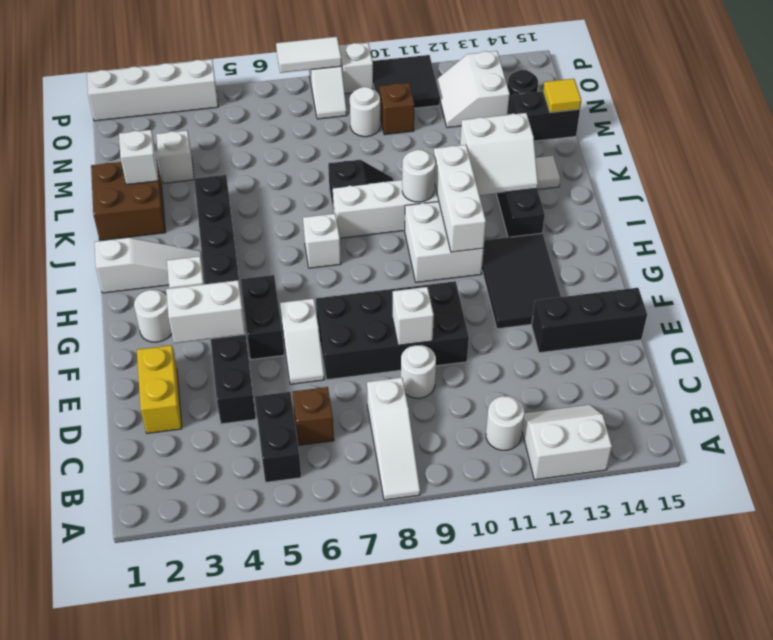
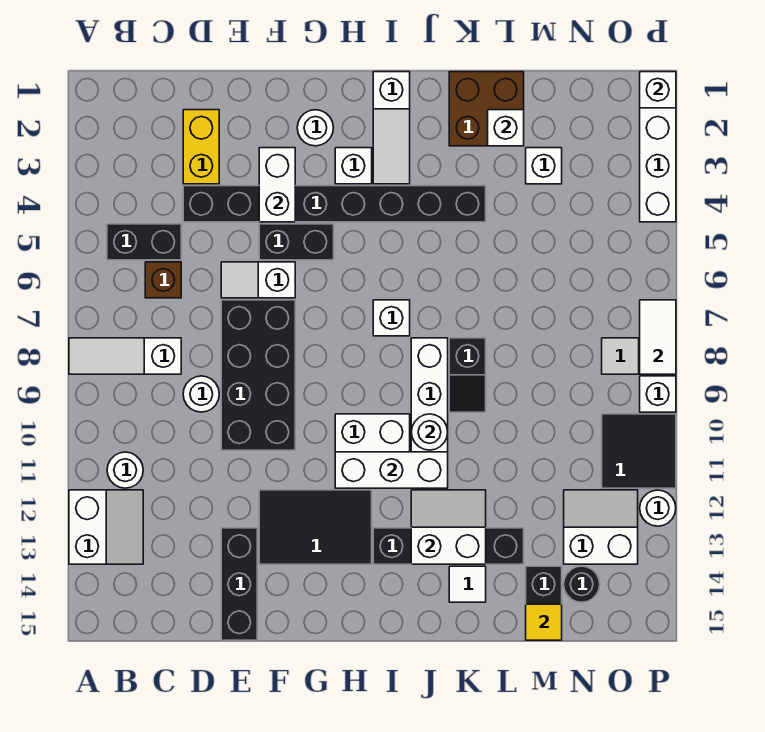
yellow 1x2 brick [137,345,182,433] -> yellow 1x2 brick turned to [183,110,219,184]
white 1x1 brick [393,287,434,345] -> white 1x1 brick moved to [640,72,676,108]
white 2x2 slope [460,113,538,195] -> white 2x2 slope turned to [411,490,486,564]
white 1x1 round brick [350,87,380,137] -> white 1x1 round brick moved to [640,490,676,526]
brown 1x1 brick [379,83,414,135] -> none

